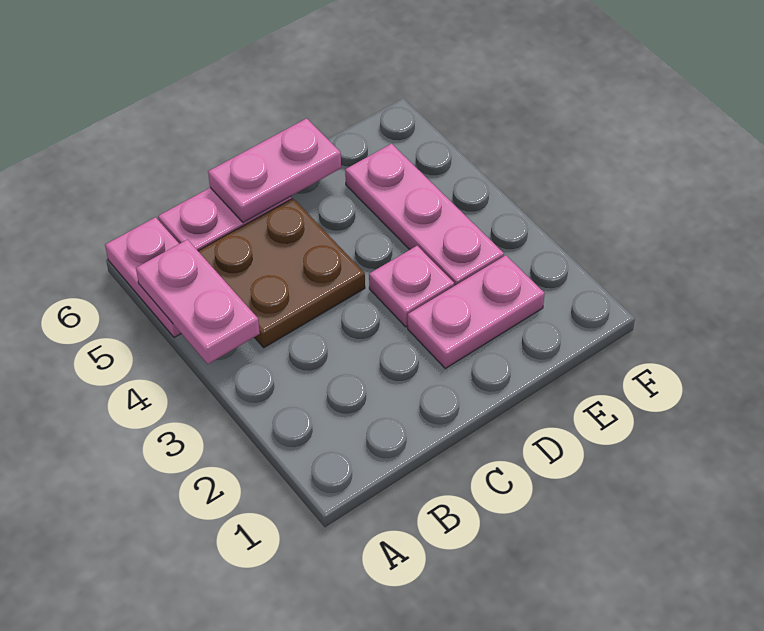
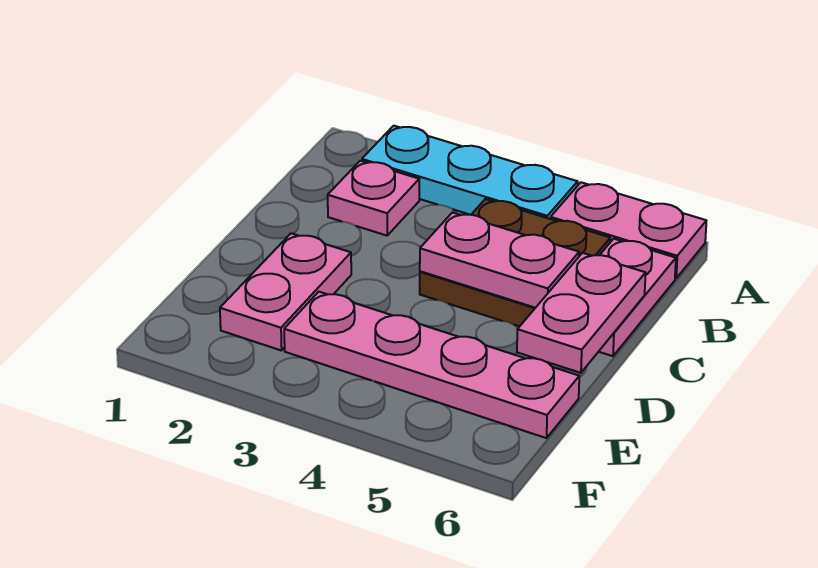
none -> cyan 1x3 plate [362,126,578,219]
pink 1x2 plate [136,240,260,364] -> pink 1x2 plate moved to [420,213,579,308]
pink 1x1 plate [369,246,454,327] -> pink 1x1 plate moved to [328,161,419,236]
pink 1x3 plate [345,144,504,286] -> pink 1x4 plate [284,292,579,438]

